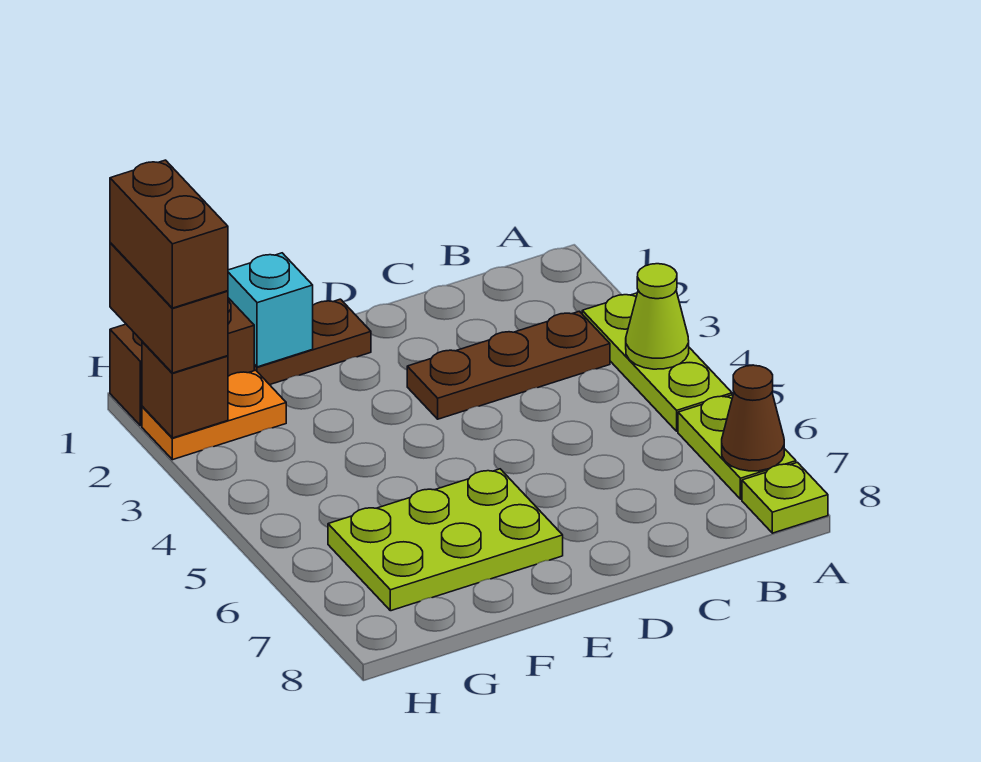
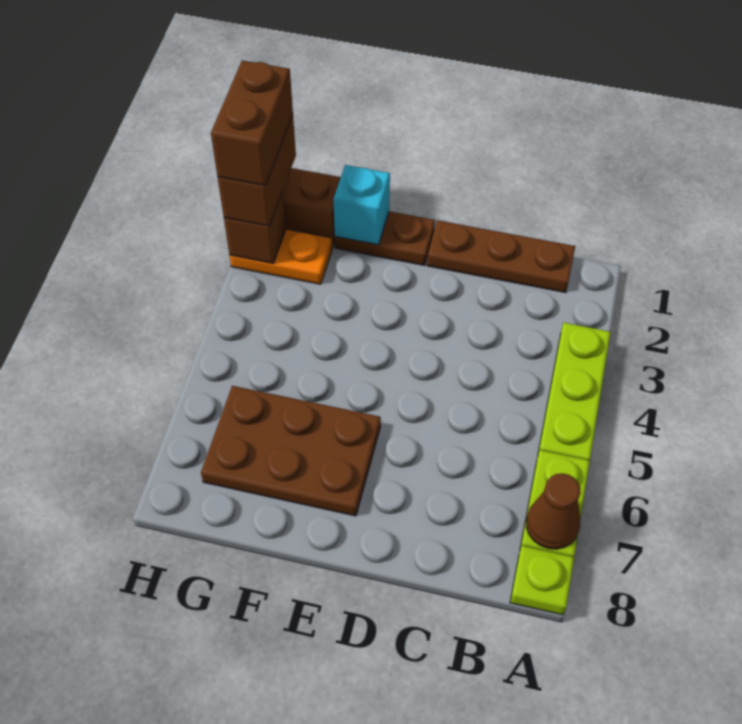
lime 1x1 cone [626,264,689,369] -> none
brown 1x3 plate [407,311,610,419] -> brown 1x3 plate moved to [427,220,575,293]
lime 2x3 plate [328,469,563,611] -> brown 2x3 plate [201,386,381,516]

